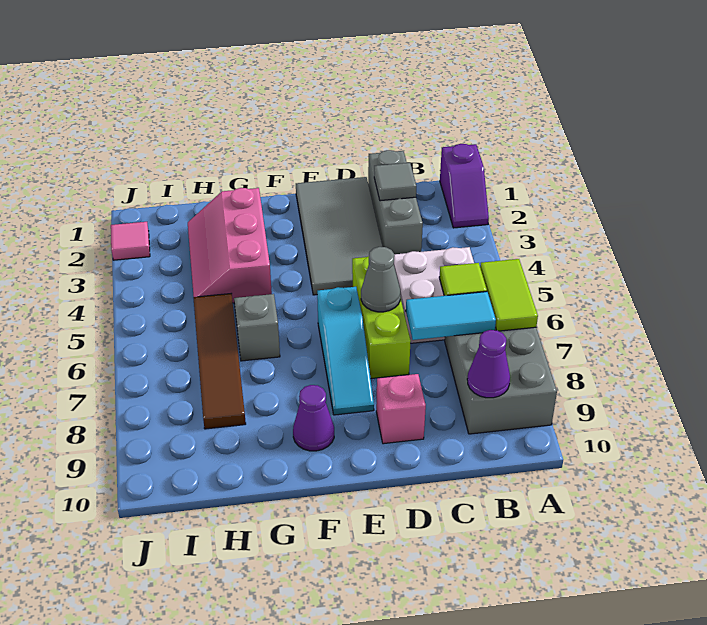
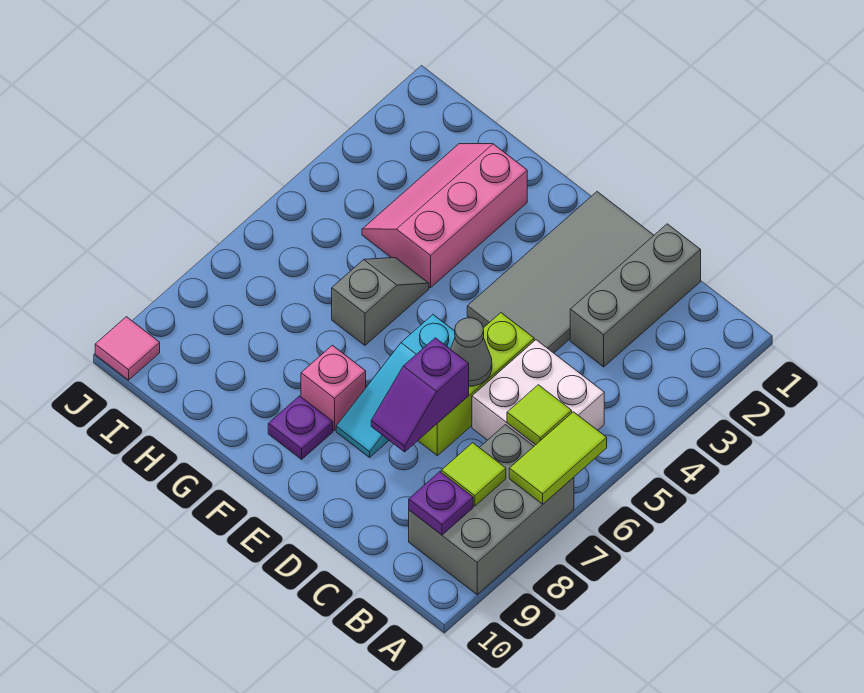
purple 1x2 slope [440,144,489,228] -> purple 1x2 slope moved to [371,338,469,452]
cyan 1x2 tile [406,292,496,340] -> none
none -> lime 1x1 tile [441,443,506,506]
purple 1x1 cone [467,330,510,398] -> purple 1x1 plate [409,472,473,535]
grey 1x1 tile [374,163,416,201] -> none
pink 1x1 brick [376,374,426,444] -> pink 1x1 brick moved to [301,345,366,430]
purple 1x1 cone [293,385,334,451] -> purple 1x1 plate [268,396,333,459]
brown 1x4 tile [193,294,246,429] -> none
pink 1x1 tile [111,222,150,260] -> pink 1x1 tile moved to [95,317,160,380]

